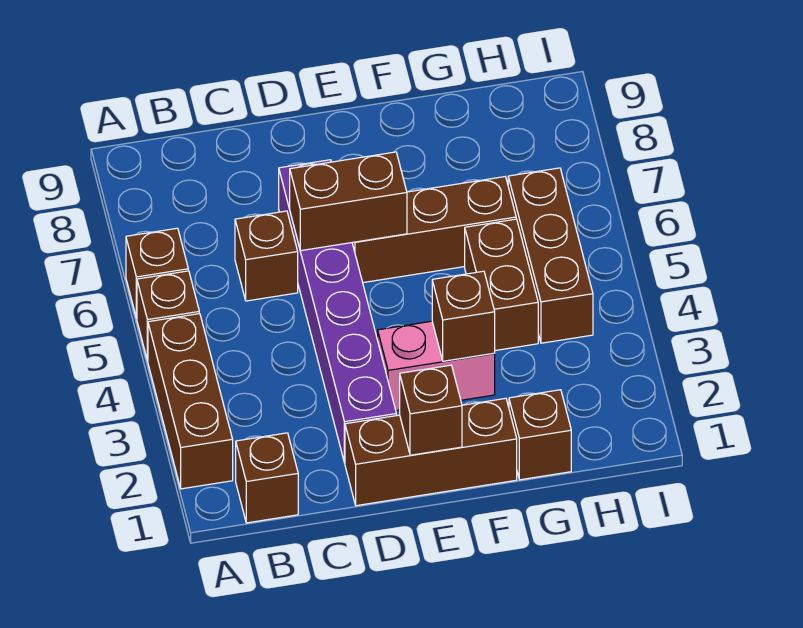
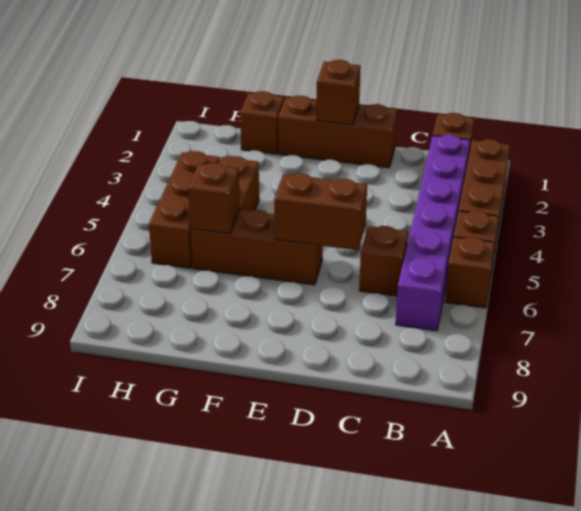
purple 1x6 brick [279,160,396,463] -> purple 1x6 brick moved to [395,135,470,331]
pink 1x2 brick [378,321,495,411] -> none
brown 1x1 brick [432,271,495,361] -> brown 1x1 brick moved to [188,163,240,234]

